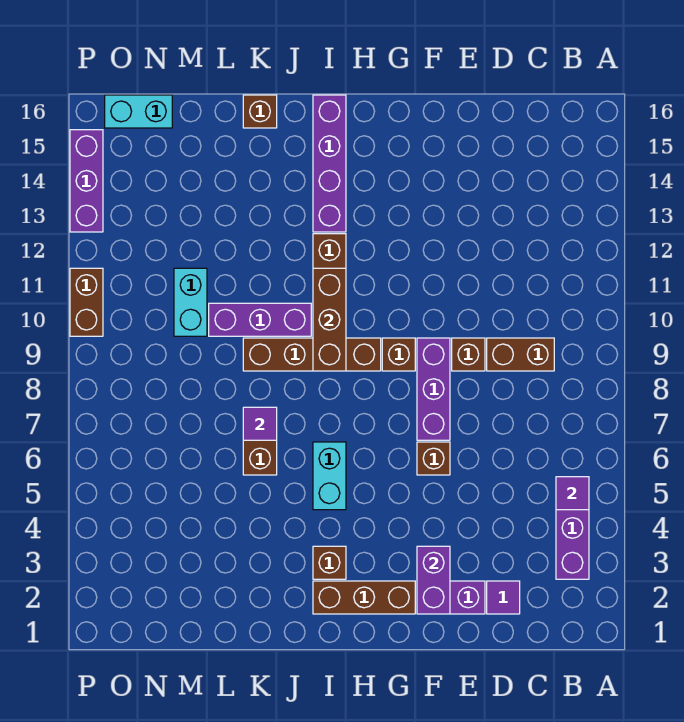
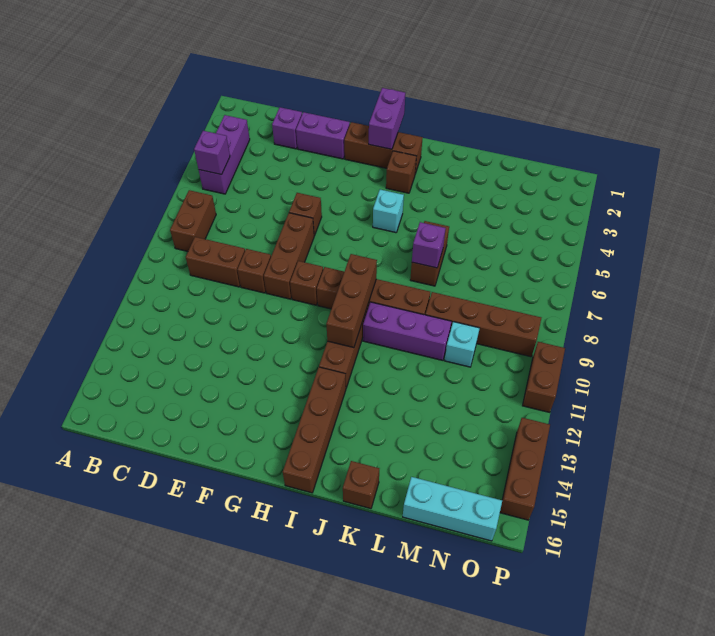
purple 1x1 tile [556,477,589,510] -> purple 1x1 brick [194,131,230,175]
none -> brown 1x2 brick [170,190,216,251]
purple 1x1 tile [487,581,520,614] -> purple 1x1 brick [272,107,302,149]
purple 1x2 brick [417,546,450,614] -> purple 1x2 brick moved to [369,88,405,149]
purple 1x3 brick [417,338,450,440] -> brown 1x3 brick [264,213,314,299]
cyan 1x2 brick [313,442,346,510] -> cyan 1x1 brick [373,190,404,233]
purple 1x4 brick [313,95,346,232] -> brown 1x4 brick [283,367,346,493]
purple 1x1 tile [243,407,277,440] -> purple 1x1 brick [412,222,446,268]
none -> brown 1x4 brick [425,292,541,357]
cyan 1x2 brick [174,268,207,336] -> cyan 1x1 brick [444,322,480,367]
cyan 1x2 brick [105,95,172,128] -> cyan 1x3 brick [403,477,502,541]
purple 1x3 brick [70,130,103,232] -> brown 1x3 brick [500,418,550,520]

